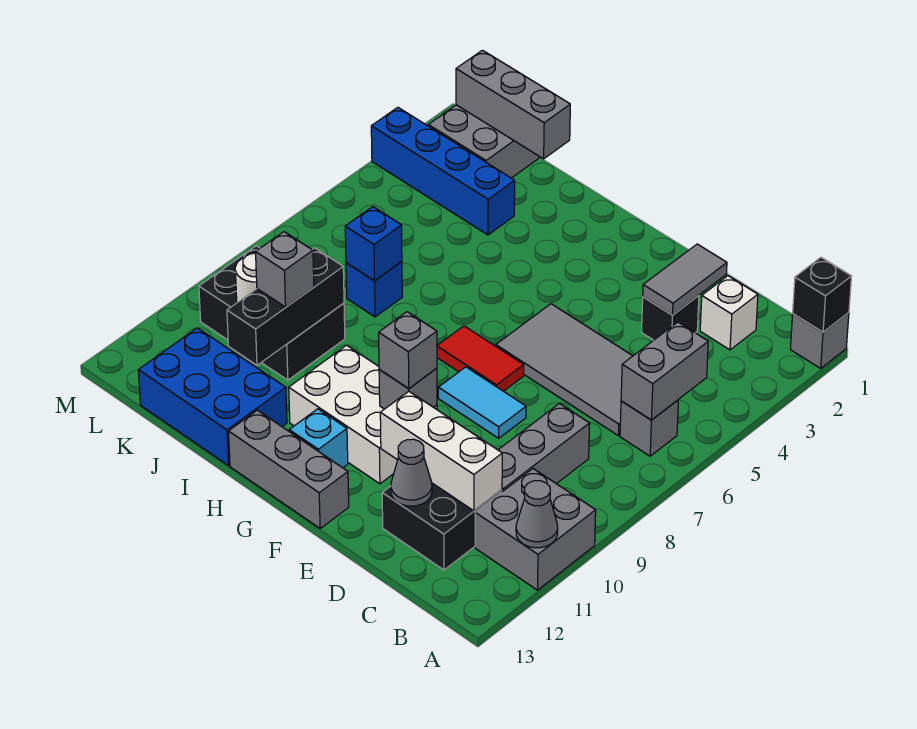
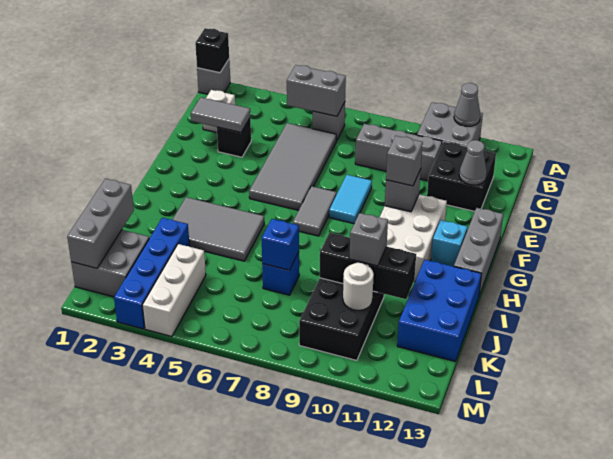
white 1x3 brick [380,391,502,511] -> white 1x3 brick moved to [142,244,206,337]
red 1x2 tile [437,326,524,391] -> grey 1x2 tile [293,186,337,236]
none -> grey 2x3 tile [173,197,264,261]

